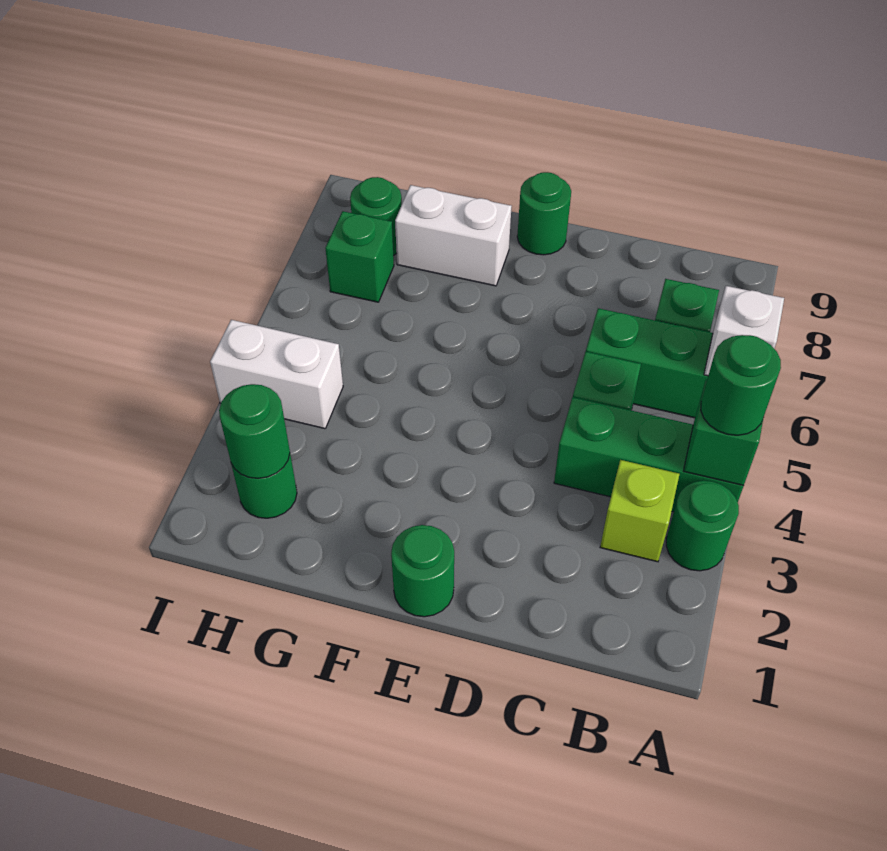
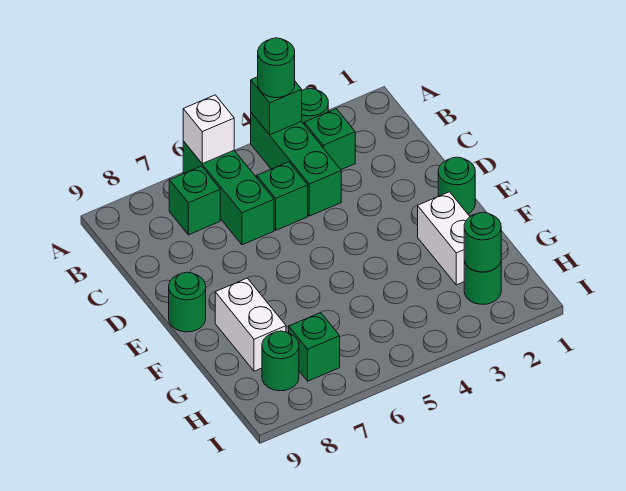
lime 1x1 brick [600,460,679,562] -> green 1x1 brick [304,109,355,170]
white 1x2 brick [210,320,343,429] -> white 1x2 brick moved to [418,192,470,285]

